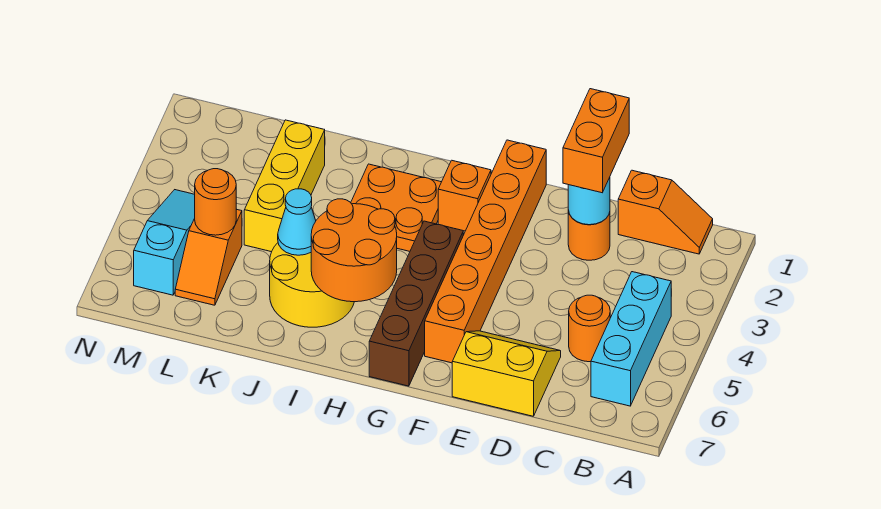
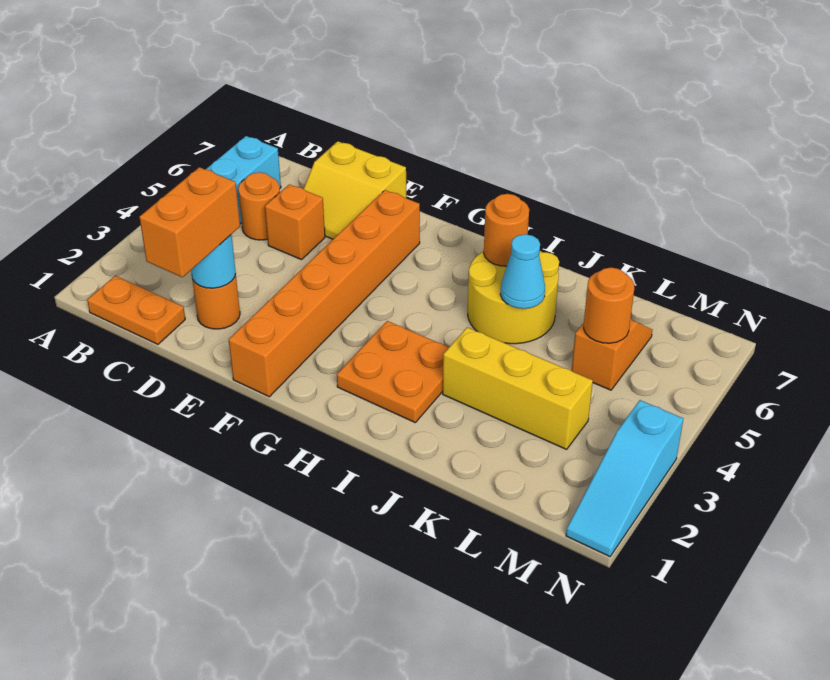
orange 1x2 slope [618,170,713,254] -> orange 1x2 plate [87,276,185,344]
orange 1x1 brick [438,160,491,231] -> orange 1x1 brick moved to [265,184,325,260]
brown 1x4 brick [369,221,463,386] -> none
orange 2x2 round brick [311,199,397,302] -> orange 1x1 round brick [484,194,529,266]
yellow 1x3 brick [244,120,325,252] -> yellow 1x3 brick turned to [443,327,593,449]
cyan 1x3 slope [134,190,195,295] -> cyan 1x3 slope moved to [566,400,683,557]

